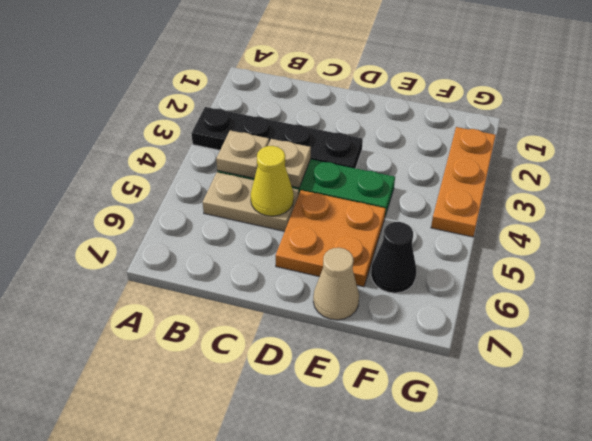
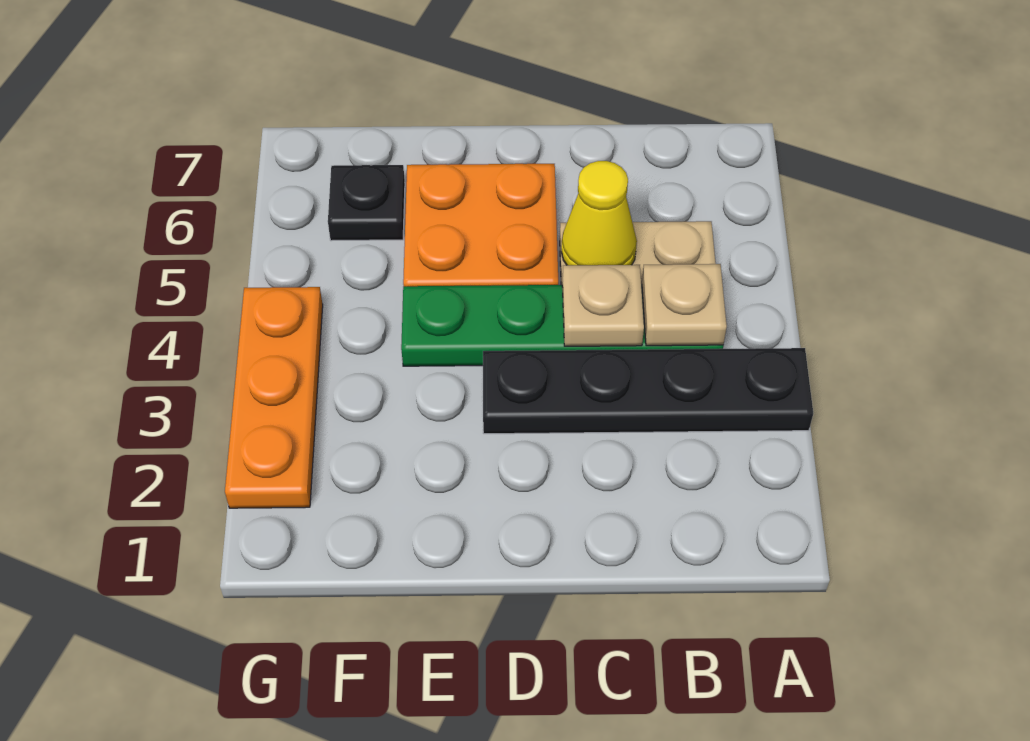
tan 1x1 cone [313,248,359,320] -> none
black 1x1 cone [371,222,416,293] -> black 1x1 plate [328,165,405,241]

